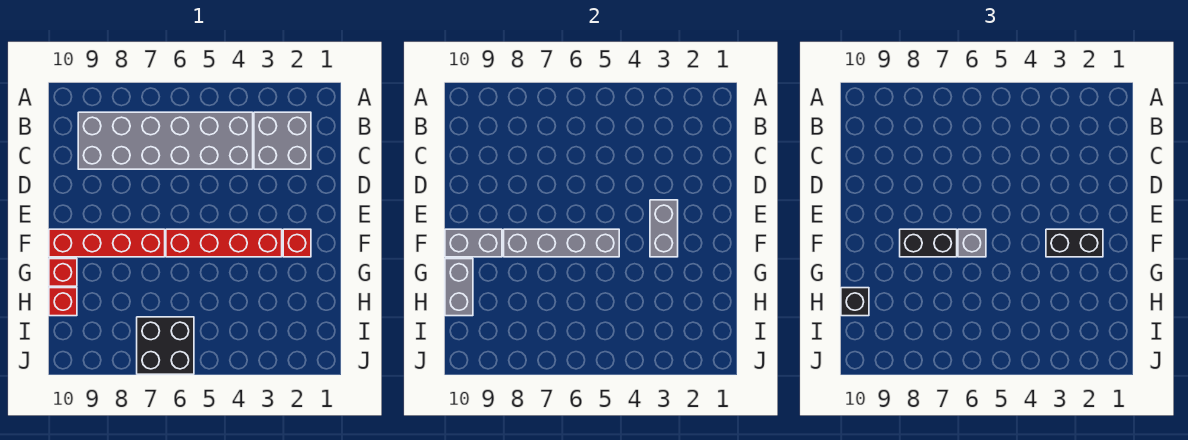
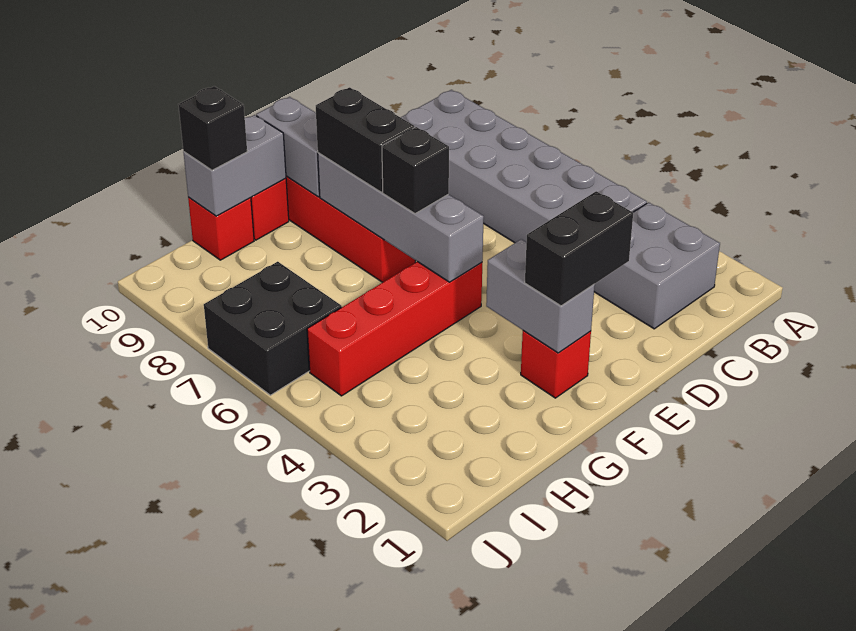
grey 1x2 brick [650,200,678,257] -> grey 1x2 brick turned to [486,239,595,353]
black 1x2 brick [1046,229,1103,257] -> black 1x2 brick turned to [525,191,633,306]
red 1x4 brick [166,229,282,257] -> red 1x4 brick turned to [307,262,482,396]
grey 1x1 brick [958,229,986,257] -> black 1x1 brick [382,127,449,214]

